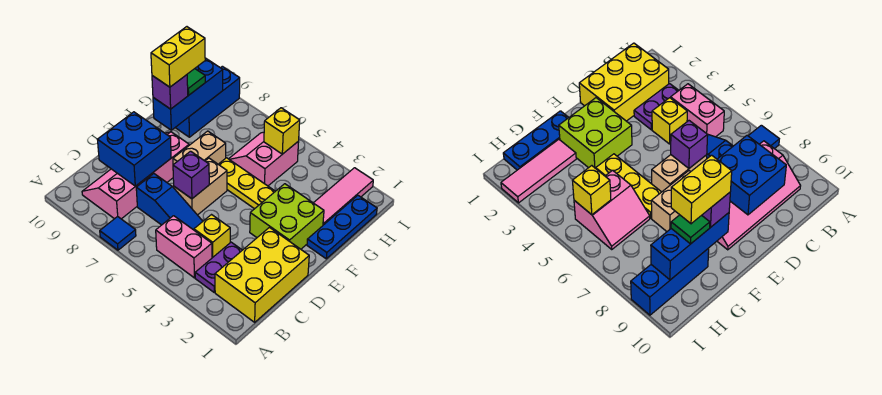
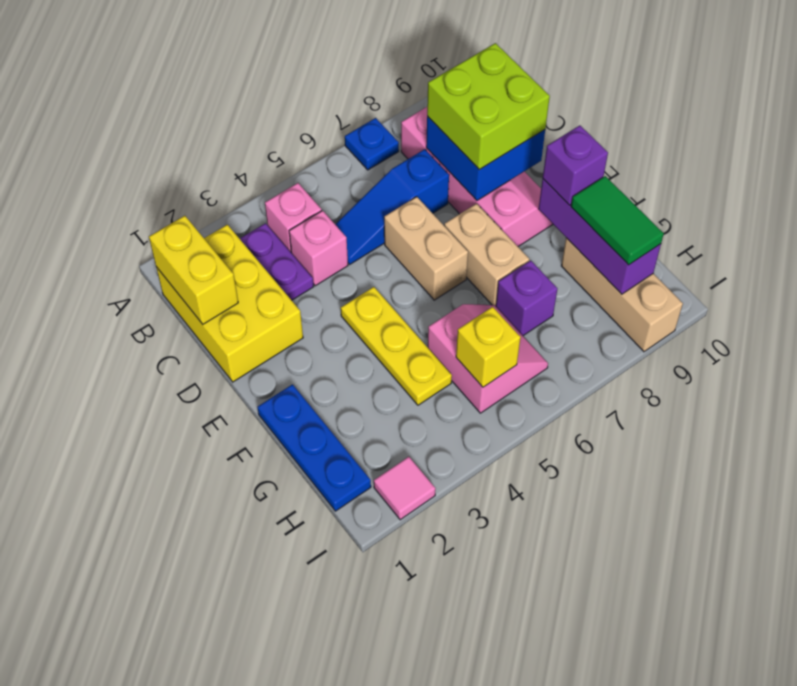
blue 1x1 tile [100,216,136,250] -> blue 1x1 plate [345,118,399,170]
pink 1x2 brick [156,216,212,278] -> pink 1x1 brick [265,183,322,252]
yellow 1x1 brick [194,215,230,258] -> pink 1x1 brick [289,211,348,286]
purple 1x1 brick [173,151,209,199] -> purple 1x1 brick moved to [496,261,557,336]
lime 2x2 brick [250,184,324,249] -> lime 2x2 brick moved to [427,43,550,170]
yellow 1x3 plate [218,158,275,209] -> yellow 1x3 plate turned to [341,287,452,405]
blue 1x3 brick [153,58,223,130] -> purple 1x3 brick [539,179,661,294]
yellow 1x2 brick [151,27,205,87] -> yellow 1x2 brick moved to [149,216,238,324]
pink 1x3 tile [314,168,373,225] -> pink 1x1 tile [374,457,436,520]
blue 1x3 brick [175,66,240,137] -> tan 1x3 brick [561,238,683,352]
green 1x1 tile [187,69,205,95] -> green 1x2 tile [571,176,664,265]

